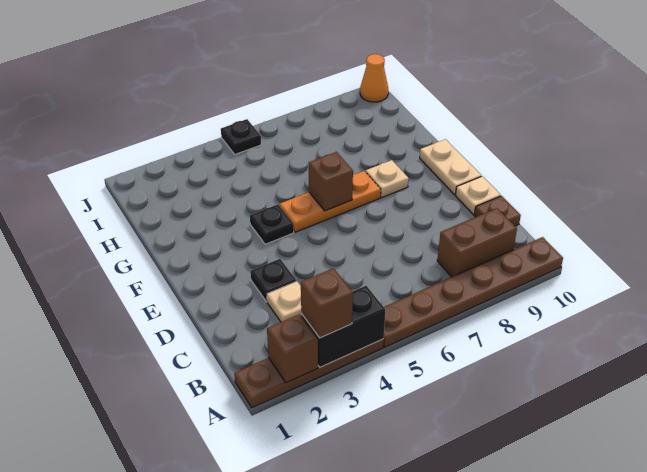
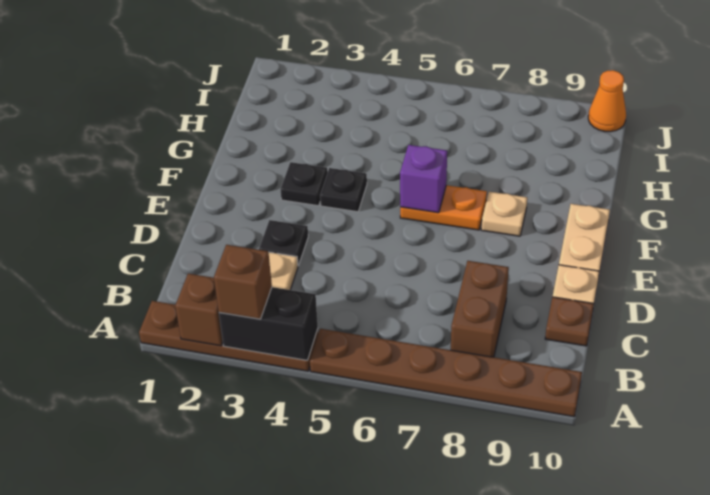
brown 1x2 brick [437,208,517,277] -> brown 1x2 brick turned to [451,261,509,357]
orange 1x3 plate [280,171,381,232] -> orange 1x2 plate [400,185,487,230]
brown 1x1 brick [309,152,353,211] -> purple 1x1 brick [400,145,447,213]
black 1x1 plate [221,119,261,154] -> black 1x1 plate moved to [280,162,328,206]

